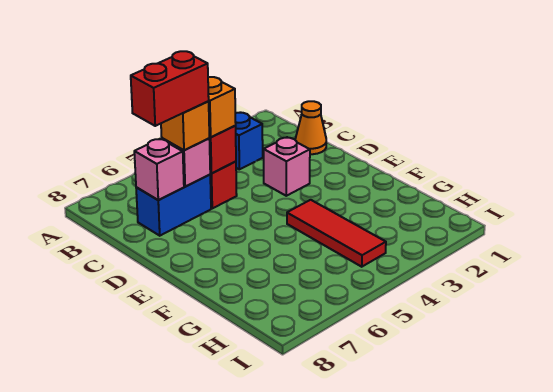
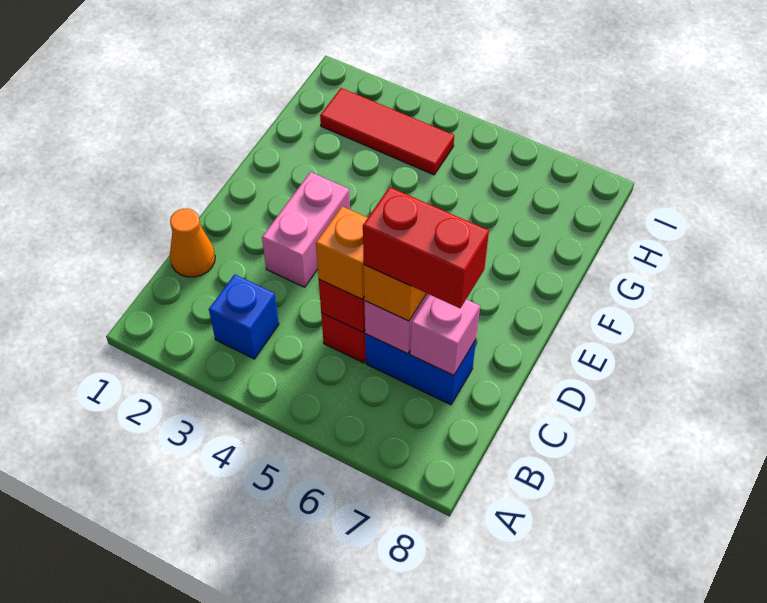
pink 1x1 brick [264,137,310,196] -> pink 1x2 brick [262,172,350,287]
red 1x3 tile [287,200,386,267] -> red 1x3 tile turned to [320,88,454,175]

